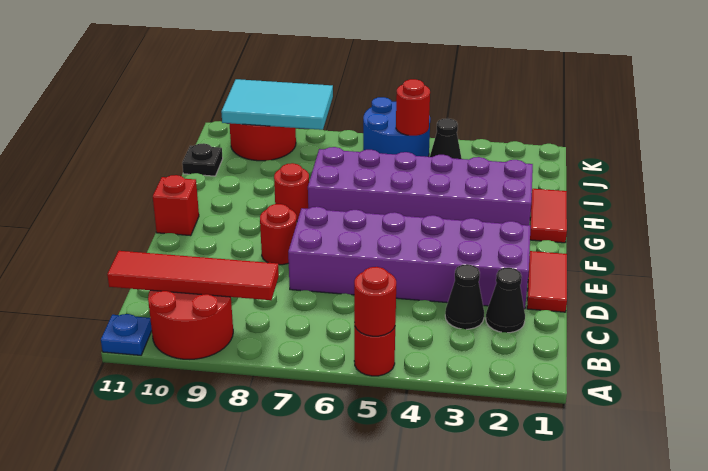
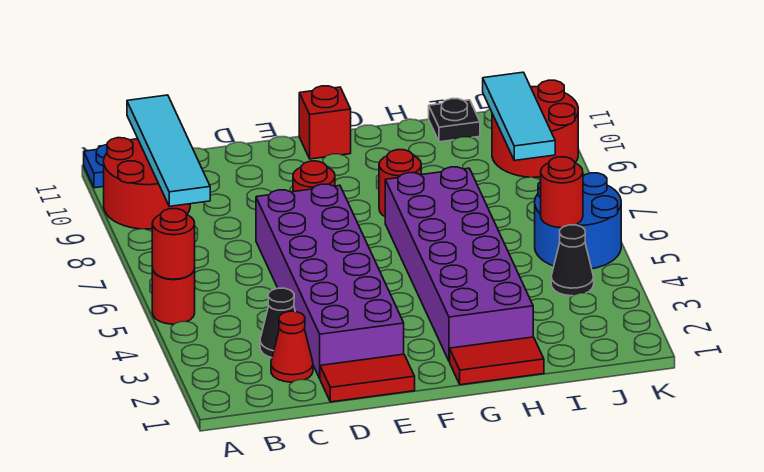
red 1x4 tile [107,251,279,300] -> cyan 1x4 tile [127,95,210,206]
black 1x1 cone [486,268,525,333] -> red 1x1 cone [271,311,313,382]
cyan 2x3 tile [221,79,333,130] -> cyan 1x3 tile [483,72,555,161]

